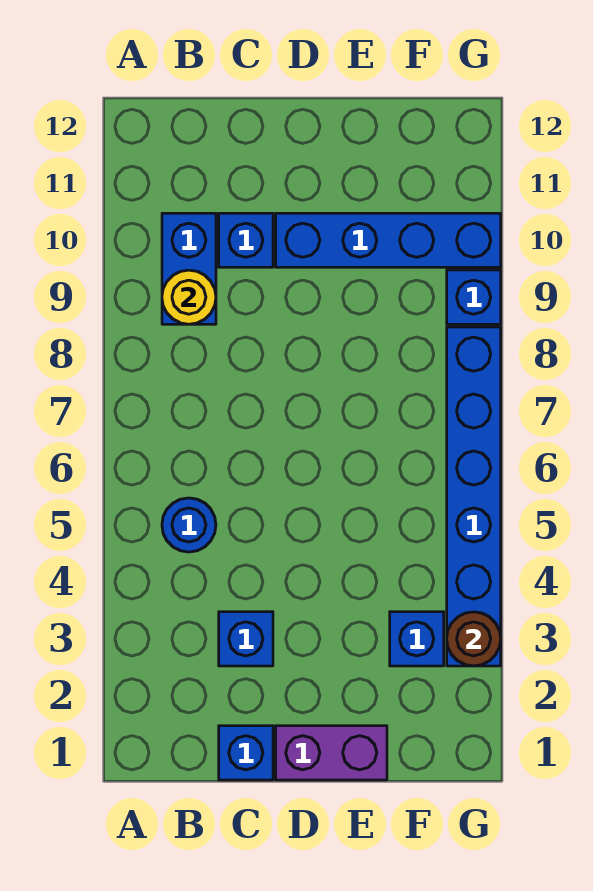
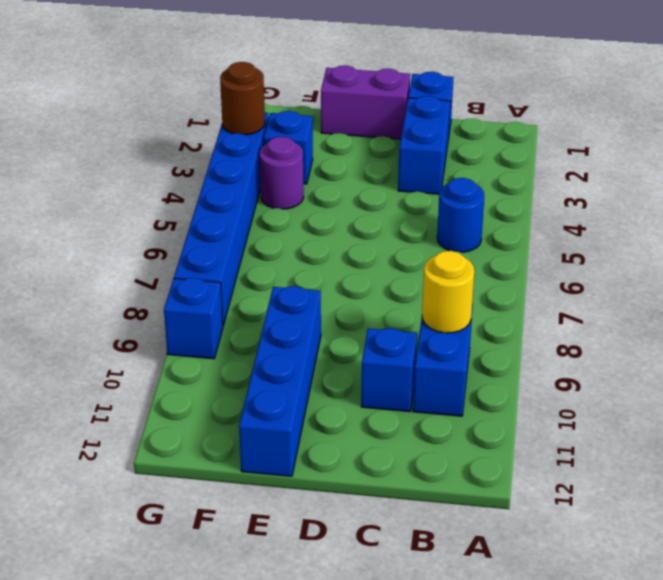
blue 1x1 brick [219,612,273,666] -> blue 1x2 brick [398,96,450,194]
blue 1x4 brick [276,213,501,267] -> blue 1x4 brick turned to [239,286,321,476]
none -> purple 1x1 round brick [260,137,304,209]

